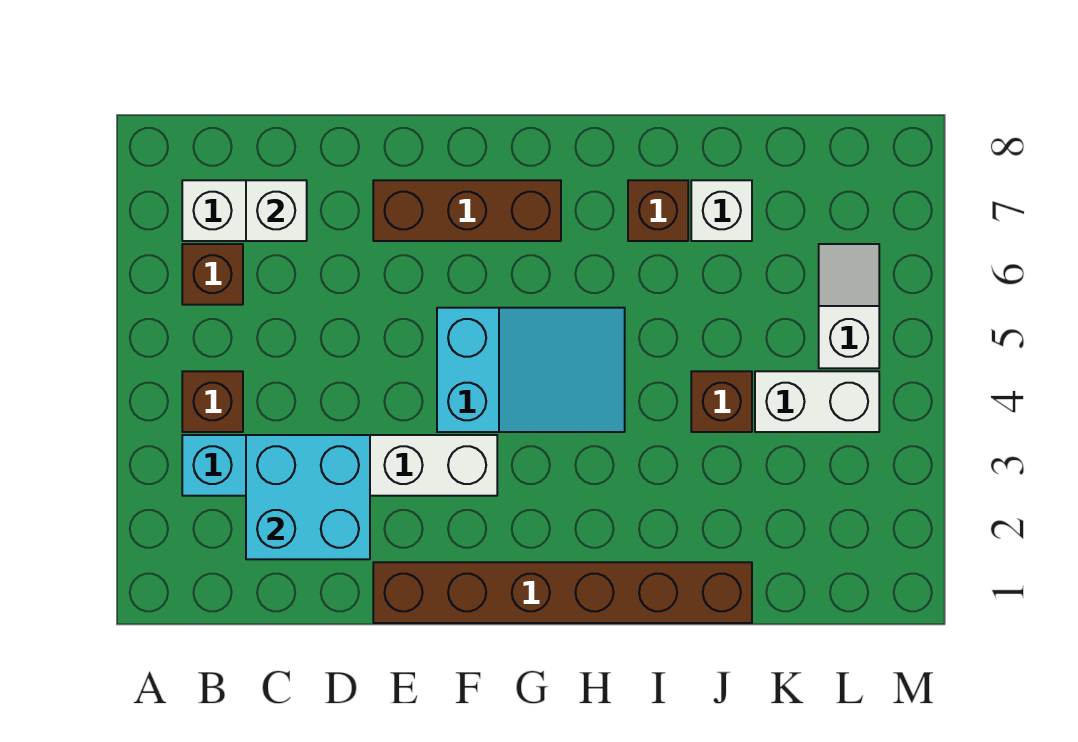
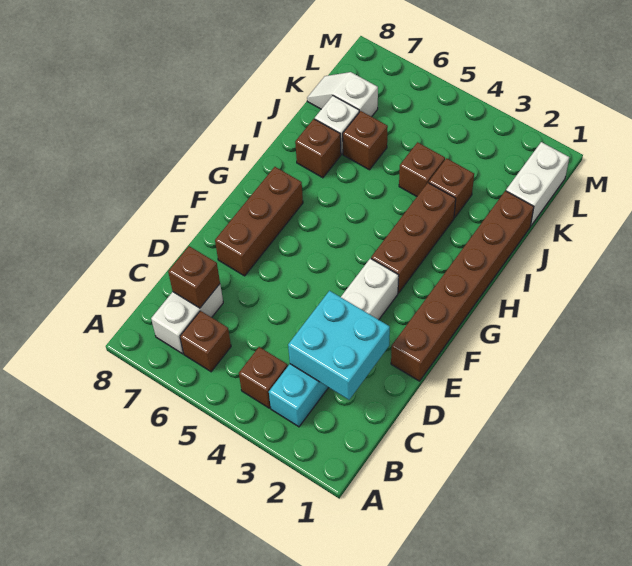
white 1x1 brick [246,180,307,241] -> brown 1x1 brick [168,246,220,308]
cyan 2x3 slope [437,308,625,432] -> none
none -> brown 1x3 brick [371,183,456,293]
none -> brown 1x1 brick [429,158,474,218]
none -> brown 1x1 brick [343,111,388,170]
white 1x2 brick [755,371,879,432] -> white 1x2 brick moved to [506,142,569,226]
white 1x2 slope [819,244,879,368] -> white 1x2 slope moved to [307,72,378,117]

